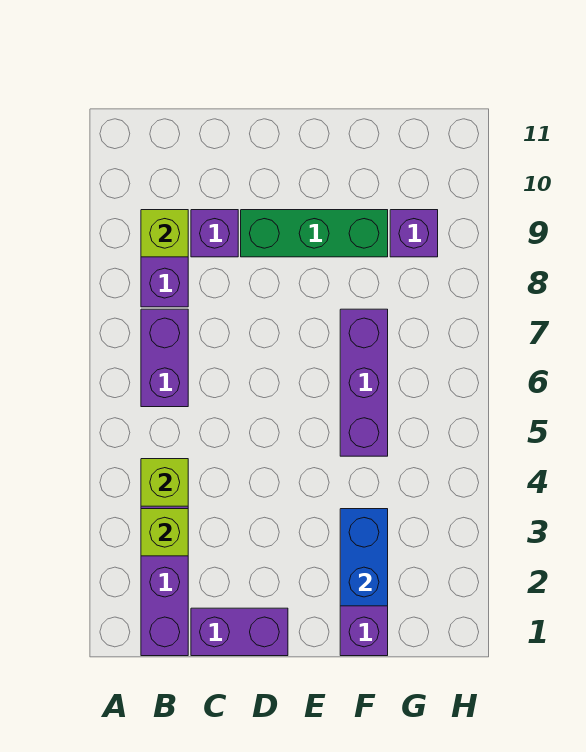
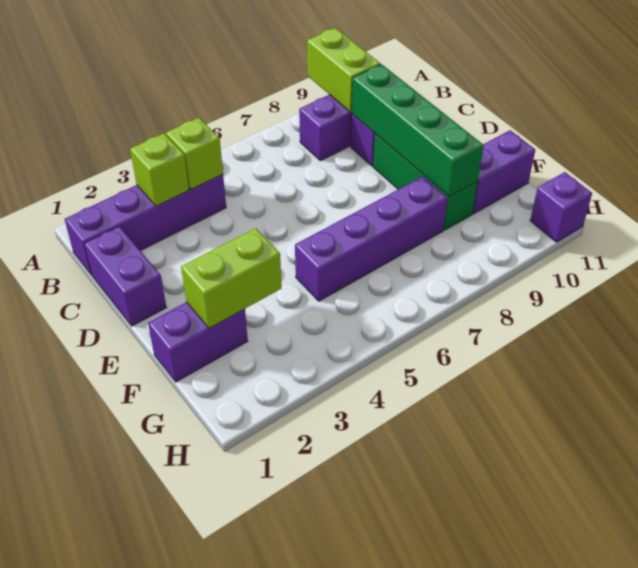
purple 1x2 brick [141,309,188,407] -> purple 1x2 brick moved to [473,130,535,214]
lime 1x1 brick [141,210,188,257] -> lime 1x2 brick [307,28,380,112]
none -> green 1x4 brick [352,64,484,196]
blue 1x2 brick [340,509,388,606] -> lime 1x2 brick [181,228,282,328]
purple 1x3 brick [340,309,388,456] -> purple 1x4 brick [295,177,448,301]
purple 1x1 brick [390,210,438,257] -> purple 1x1 brick moved to [530,172,592,242]

